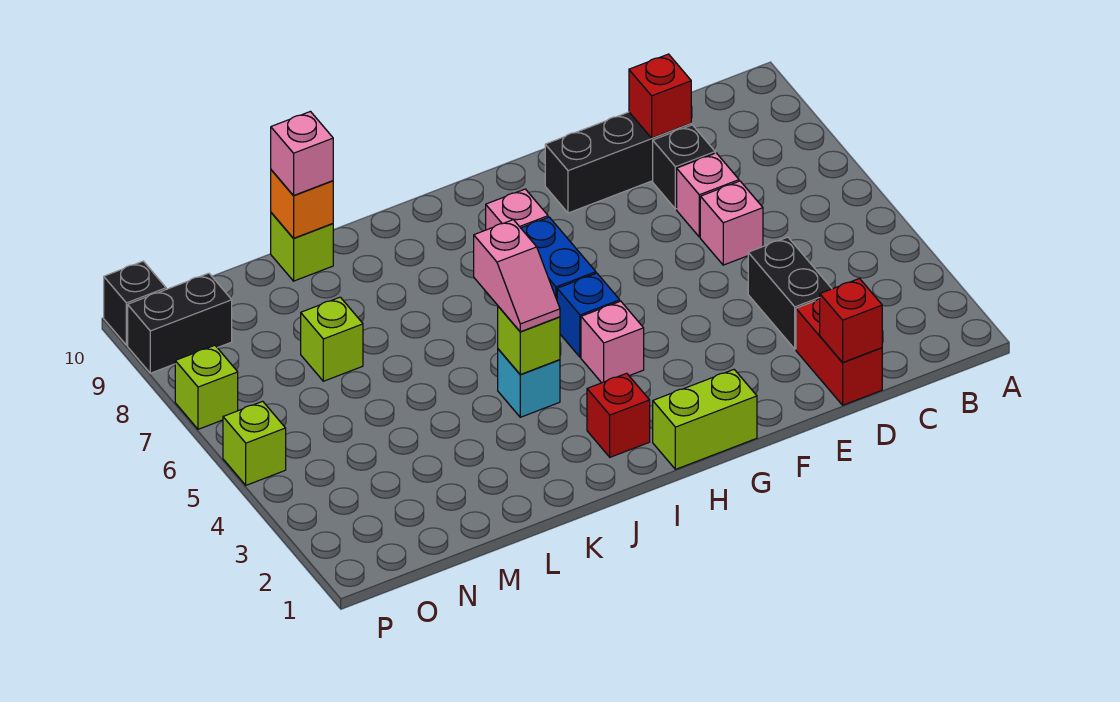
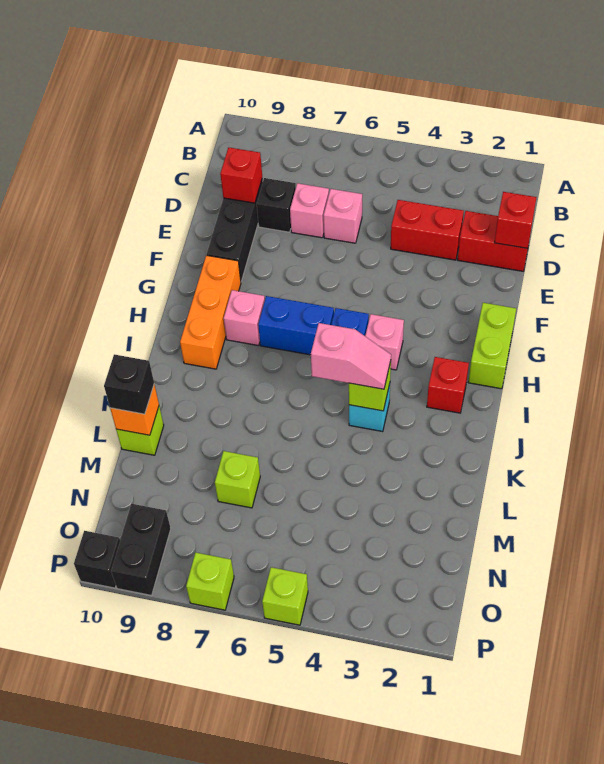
black 1x2 brick [748,237,832,349] -> red 1x2 brick [391,200,464,260]
none -> orange 1x3 brick [180,255,241,369]
pink 1x1 brick [271,112,333,196] -> black 1x1 brick [104,354,154,414]

